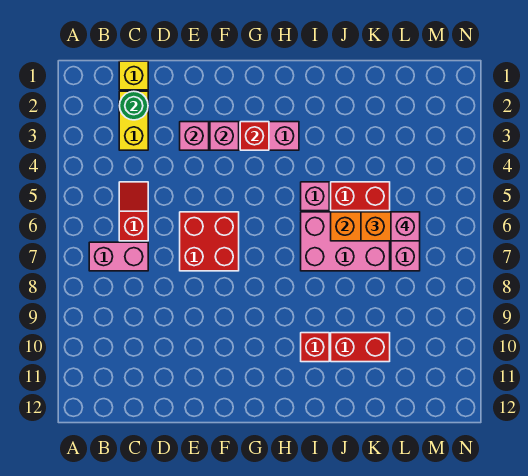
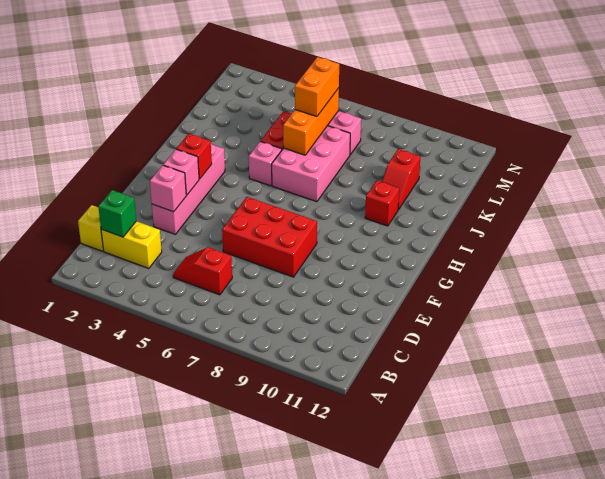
pink 1x2 brick [89,242,148,271] -> none
green 1x1 round brick [119,91,148,120] -> green 1x1 brick [98,190,136,237]
red 2x2 brick [180,212,239,271] -> red 2x3 brick [222,197,317,277]
red 1x2 brick [331,333,390,362] -> red 1x2 slope [382,149,421,209]
pink 1x1 brick [391,212,420,241] -> none

